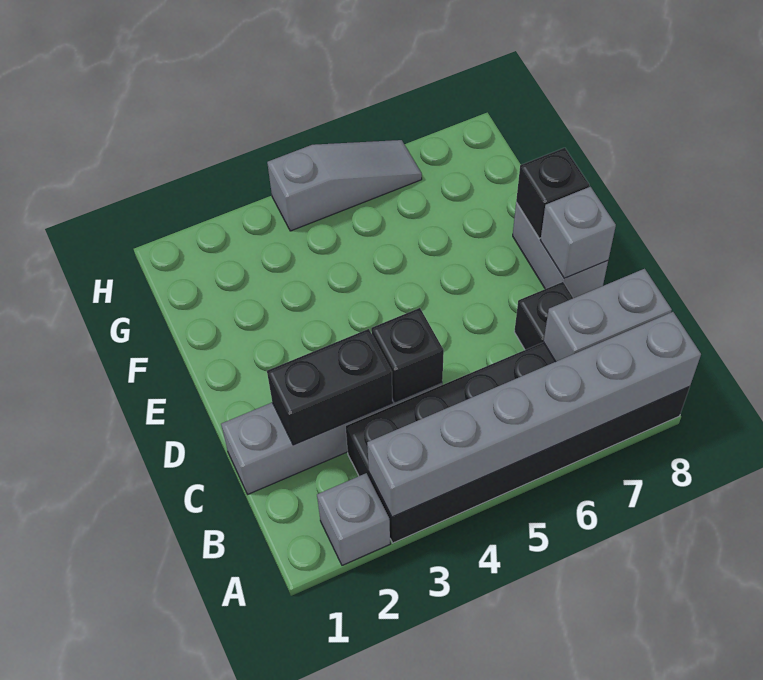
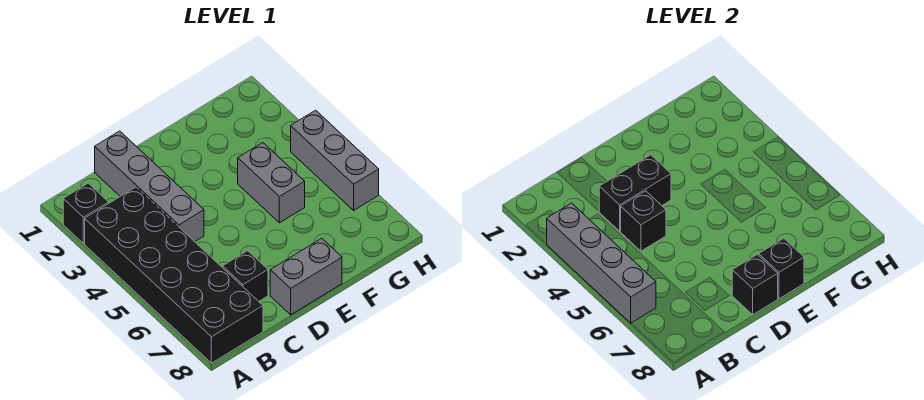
grey 1x1 brick [317,473,390,565] -> black 1x1 brick [63,183,109,244]
grey 1x6 brick [367,312,701,517] -> grey 1x4 brick [546,203,656,323]
grey 1x2 brick [544,269,672,362] -> grey 1x2 brick moved to [238,143,305,223]
black 1x2 brick [267,329,393,445] -> black 1x2 brick turned to [599,155,671,231]
grey 1x1 brick [540,187,616,278] -> black 1x1 brick [732,254,778,315]
grey 1x3 slope [267,140,422,231] -> grey 1x3 brick [291,110,379,210]

